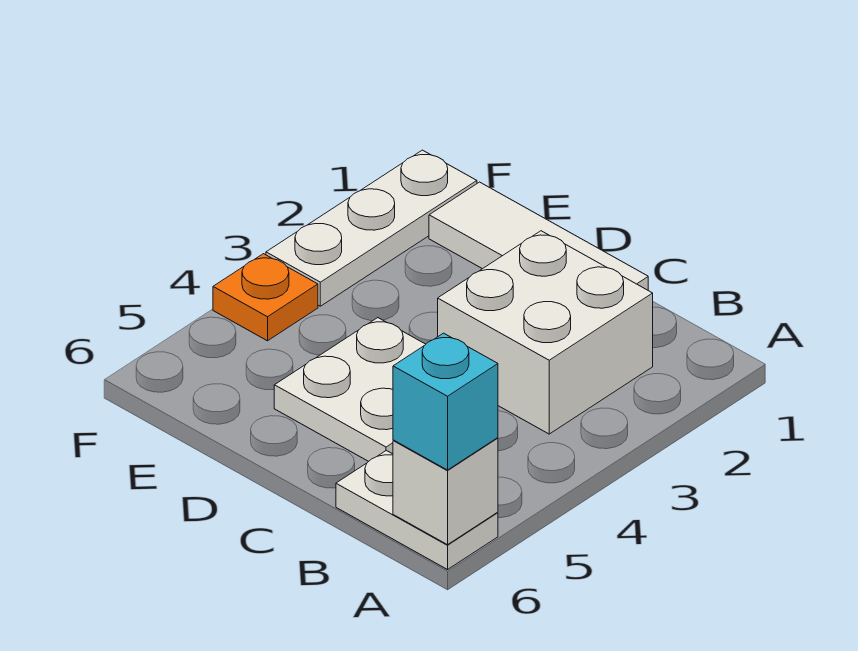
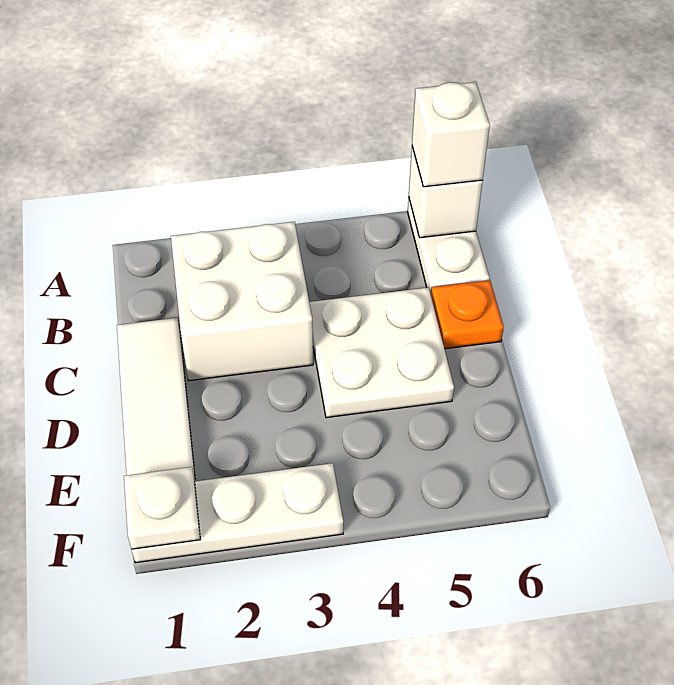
cyan 1x1 brick [393,333,498,470] -> white 1x1 brick [412,82,490,187]
none -> white 1x1 plate [124,467,200,549]
orange 1x1 plate [213,254,318,341] -> orange 1x1 plate moved to [431,280,504,349]

